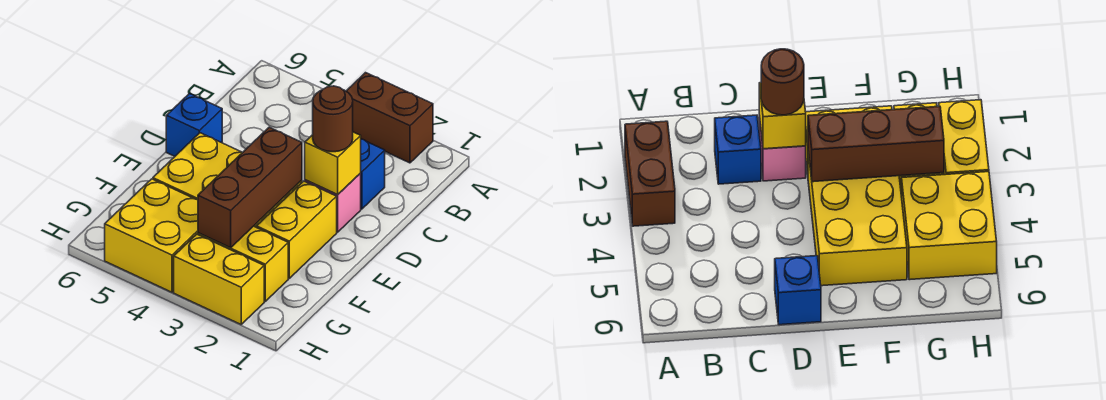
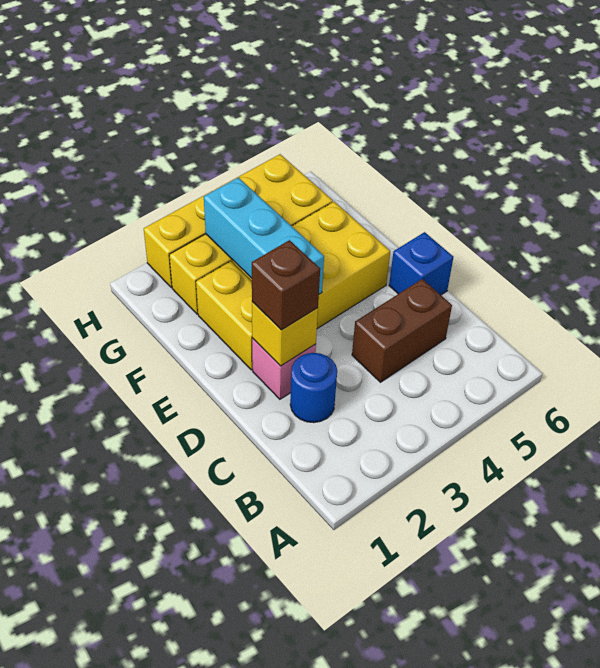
brown 1x2 brick [346,73,433,163] -> brown 1x2 brick moved to [352,279,452,382]
blue 1x1 brick [361,139,385,209] -> blue 1x1 round brick [290,353,337,423]
brown 1x1 round brick [313,86,353,152] -> brown 1x1 brick [251,240,320,330]
brown 1x3 brick [198,127,302,248] -> cyan 1x3 brick [204,177,324,294]

